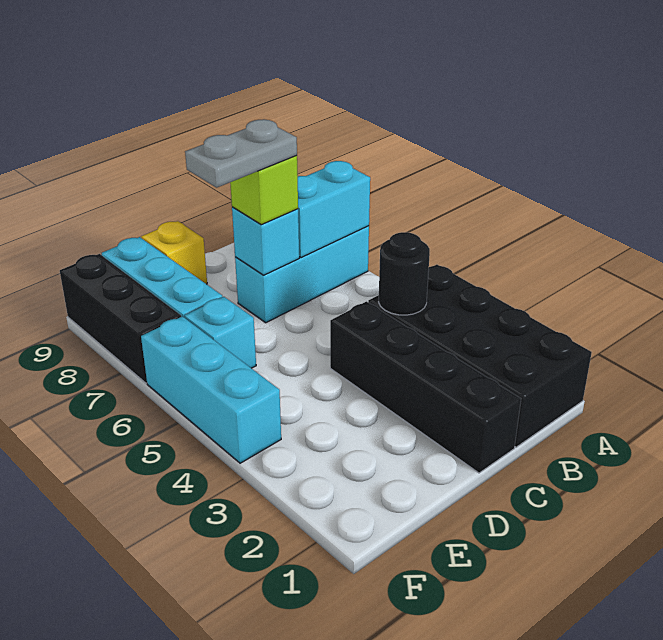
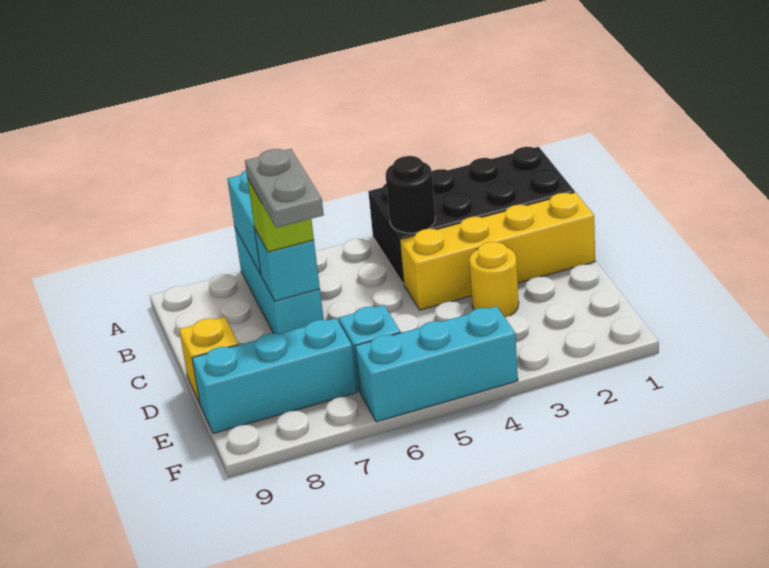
black 1x4 brick [330,301,521,473] -> yellow 1x4 brick [400,192,595,310]
none -> yellow 1x1 round brick [469,242,519,317]
black 1x3 brick [60,254,181,383] -> none

